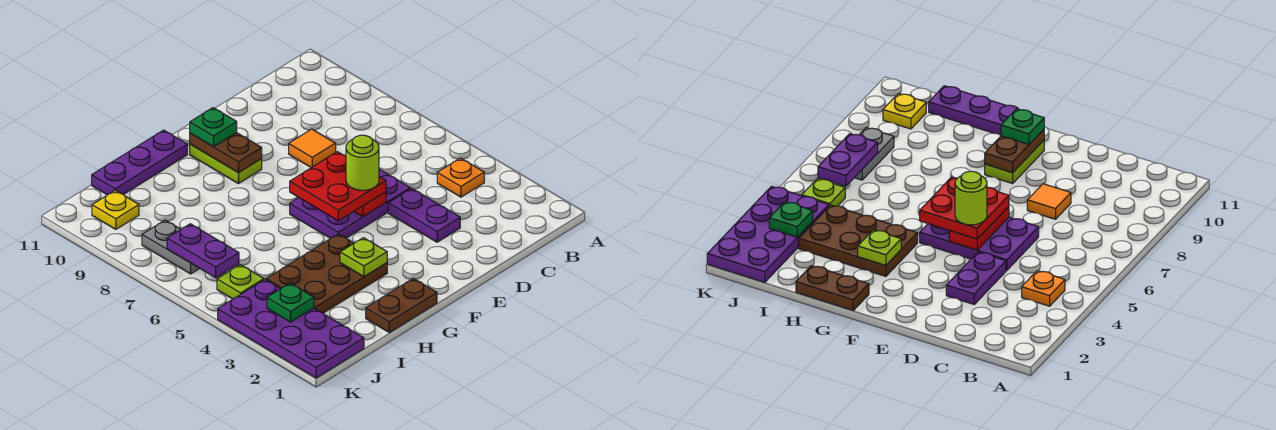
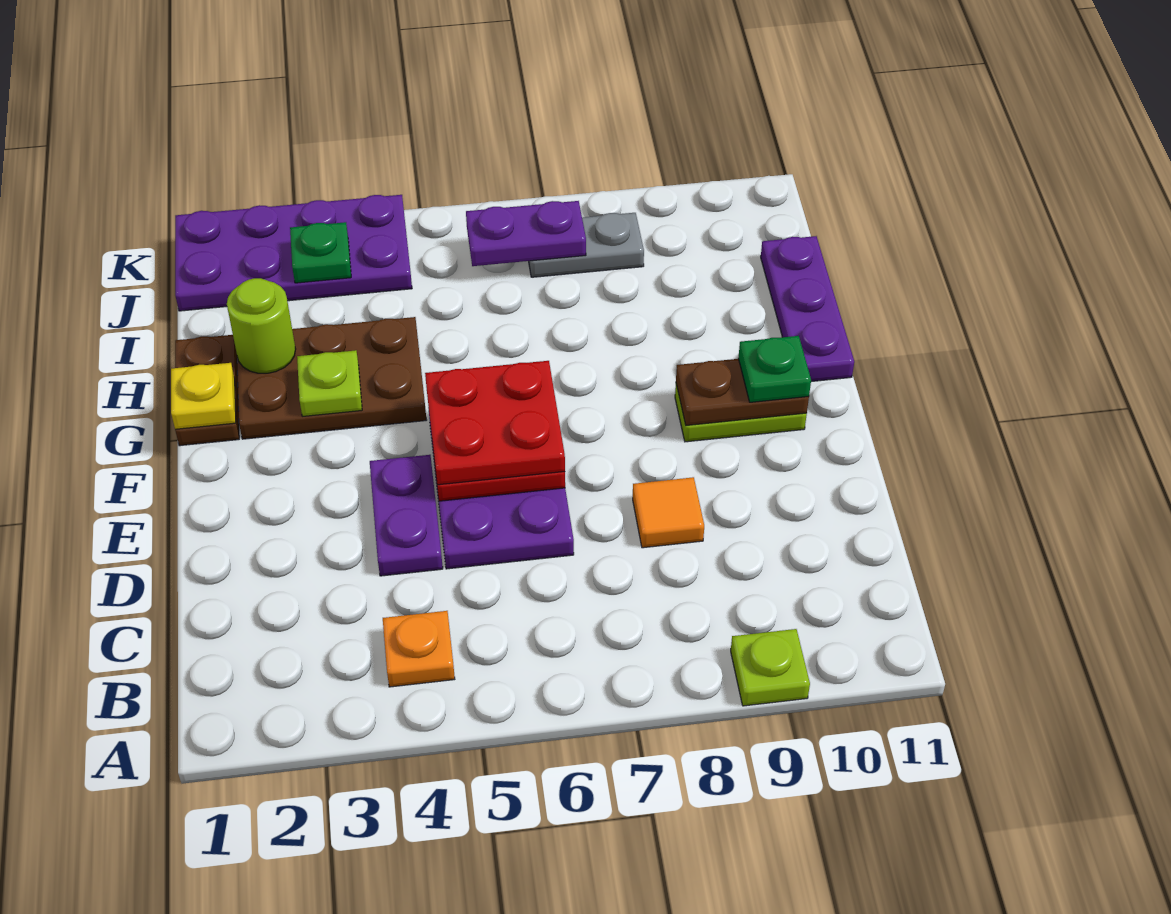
purple 1x2 plate [388,188,460,242] -> purple 1x2 plate turned to [370,455,443,576]
lime 1x1 round brick [346,135,379,190] -> lime 1x1 round brick moved to [227,278,296,373]
brown 2x3 plate [266,234,387,313] -> brown 2x3 plate turned to [237,317,426,439]
lime 1x1 plate [217,265,264,299] -> lime 1x1 plate moved to [731,629,810,706]
yellow 1x1 plate [92,190,139,229] -> yellow 1x1 plate moved to [171,363,236,430]

